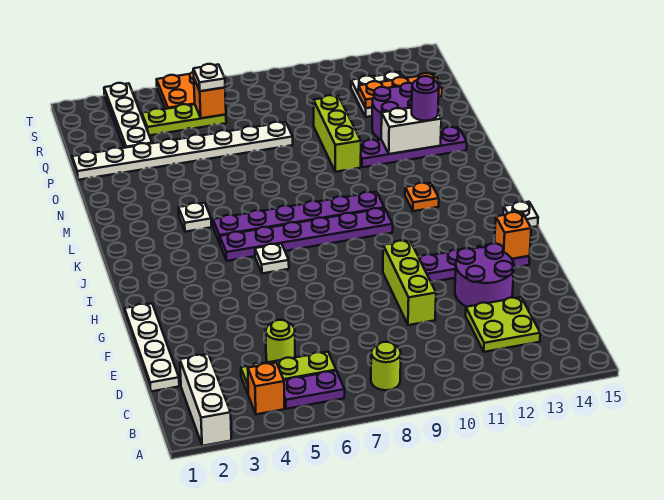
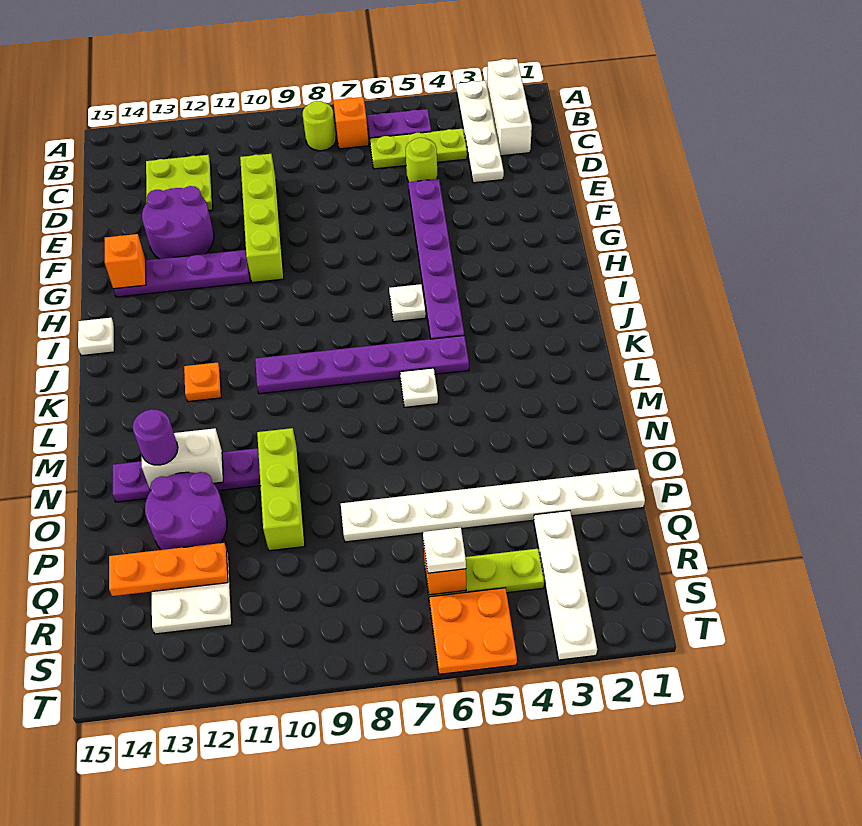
orange 1x1 brick [248,363,285,414] -> orange 1x1 brick moved to [333,97,369,149]
white 1x4 plate [125,303,179,391] -> white 1x4 plate moved to [457,81,504,183]
lime 1x3 brick [383,240,436,325] -> lime 1x4 brick [240,154,284,283]
purple 1x6 plate [220,208,393,261] -> purple 1x6 plate turned to [408,179,464,339]
white 1x1 plate [179,203,212,232] -> white 1x1 plate moved to [400,368,438,407]

